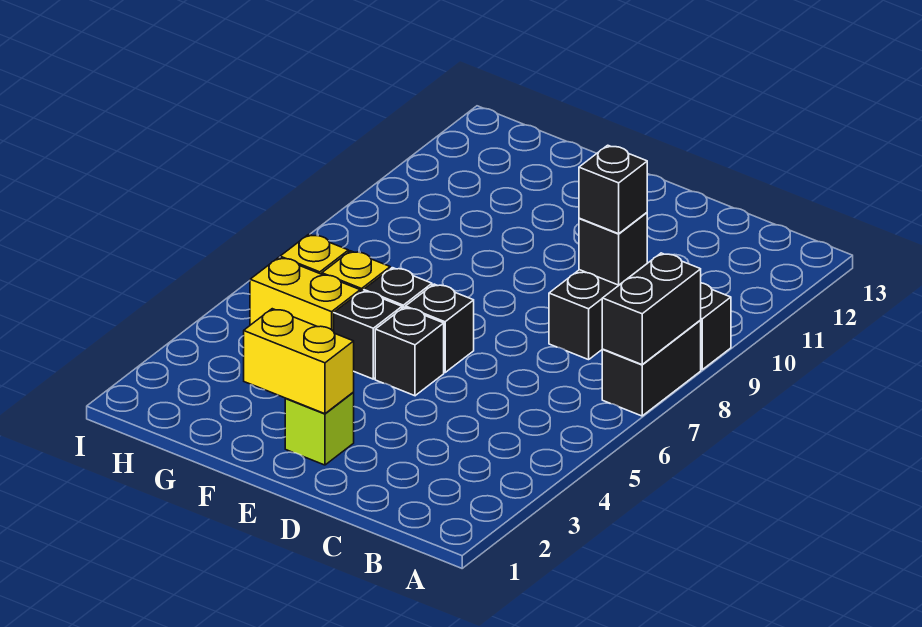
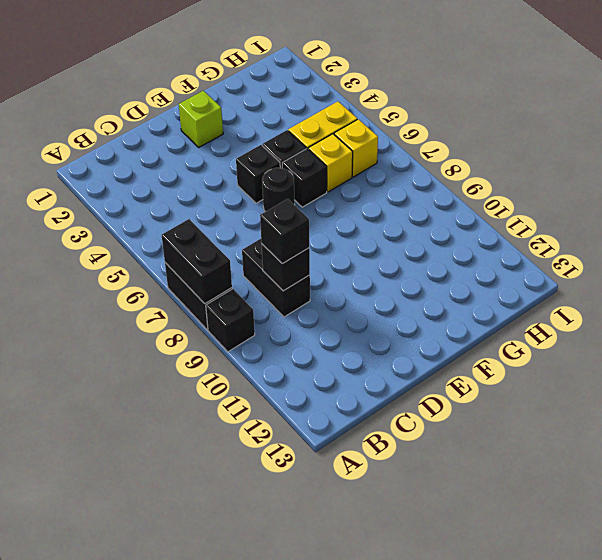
yellow 1x2 brick [244,309,354,414] -> none
black 1x1 brick [405,284,474,373] -> black 1x1 round brick [262,168,295,212]

